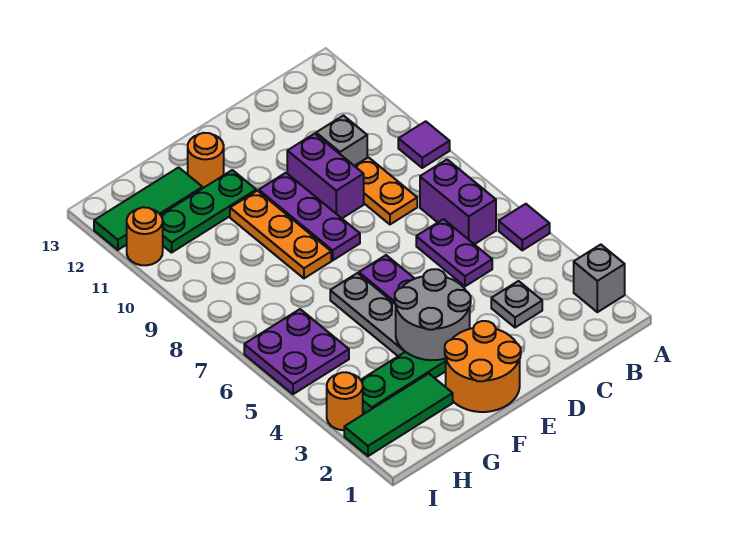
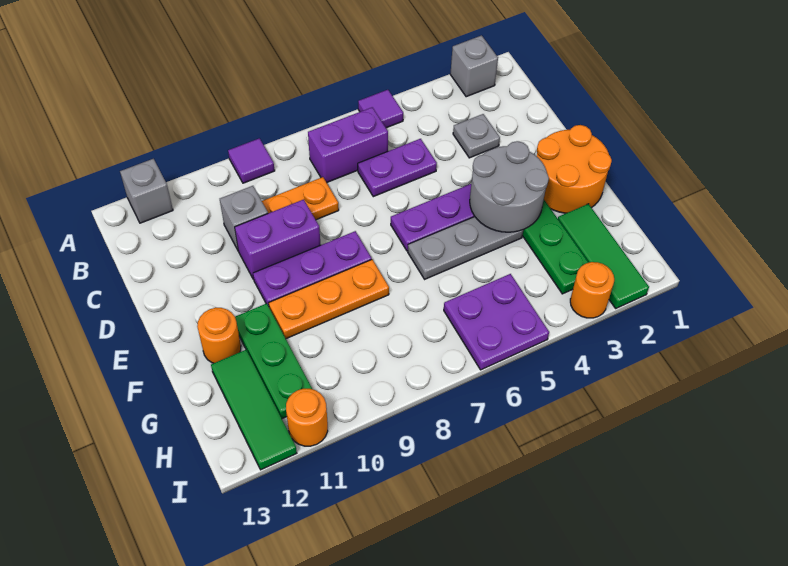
none -> grey 1x1 brick [120,159,173,223]

